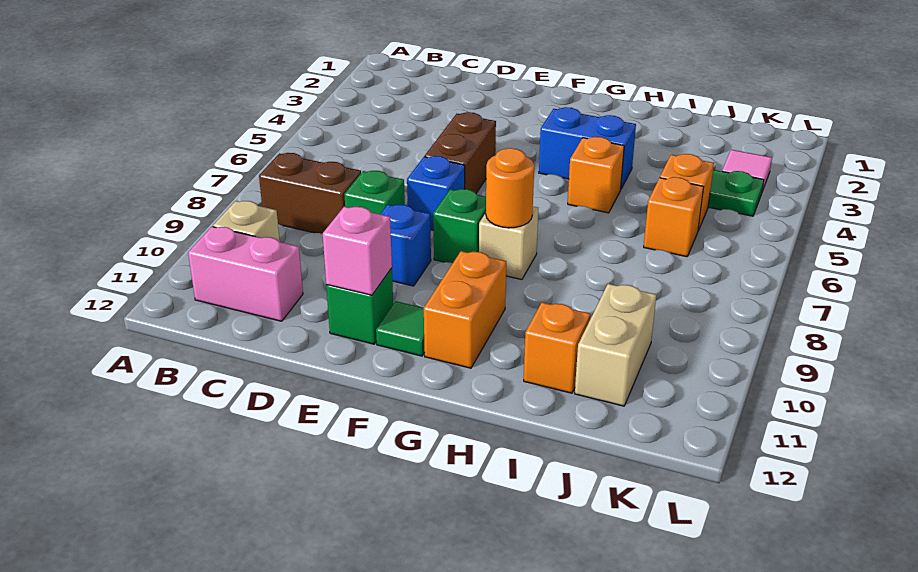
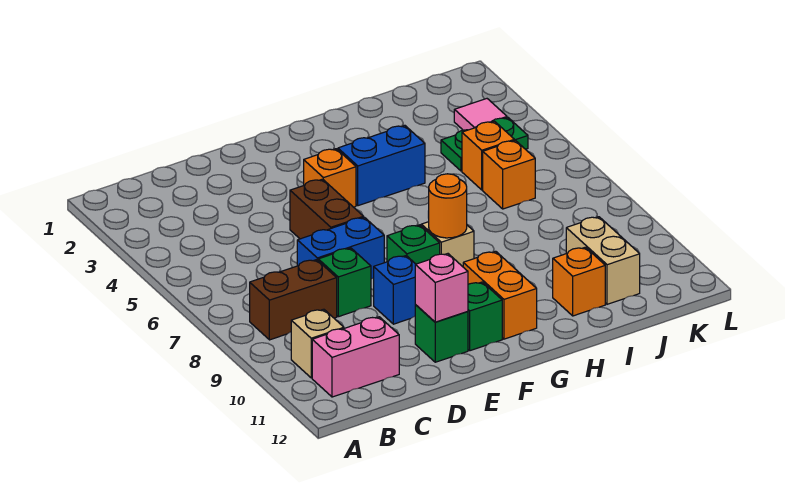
blue 1x1 brick [407,156,465,230] -> blue 1x2 brick [297,217,384,279]
green 1x1 tile [376,301,425,356] -> green 1x1 brick [468,282,502,351]
orange 1x1 brick [568,137,624,213] -> orange 1x1 brick moved to [304,149,356,207]

